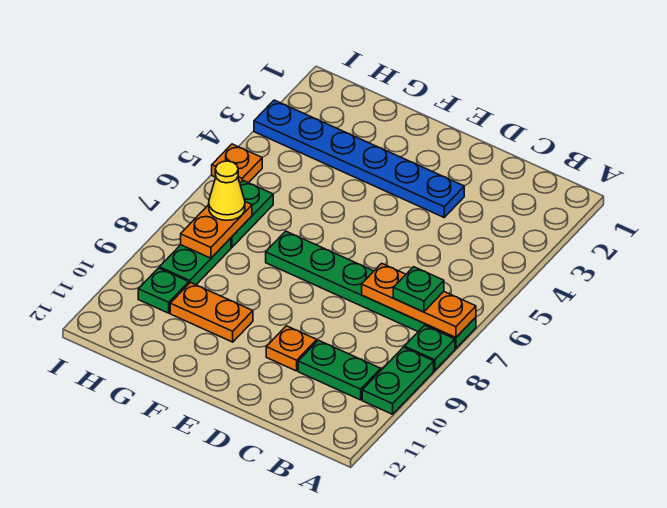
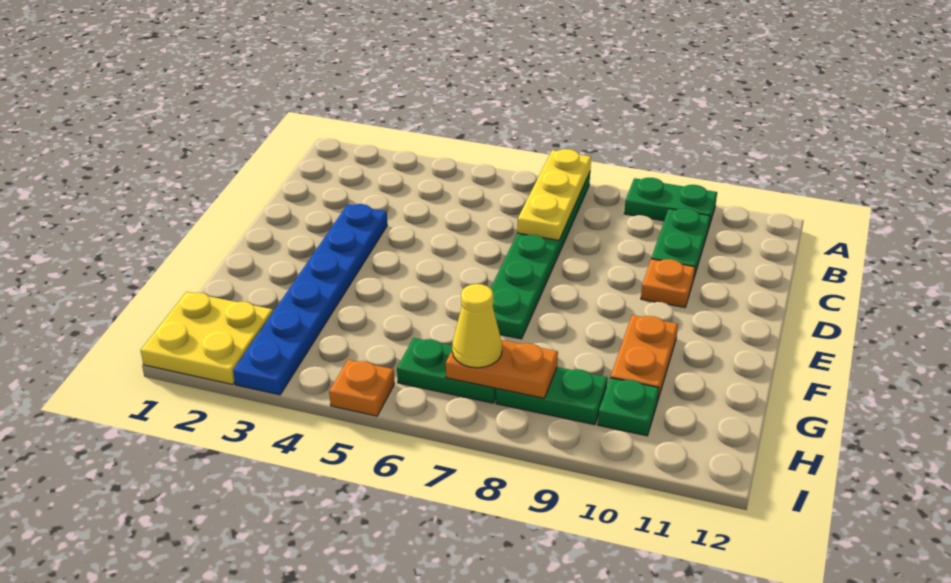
orange 1x3 plate [362,263,476,338] -> yellow 1x3 plate [517,149,591,240]
green 1x1 plate [404,325,455,371] -> none
green 1x1 plate [393,267,444,312] -> none
none -> yellow 2x2 plate [140,292,273,385]

